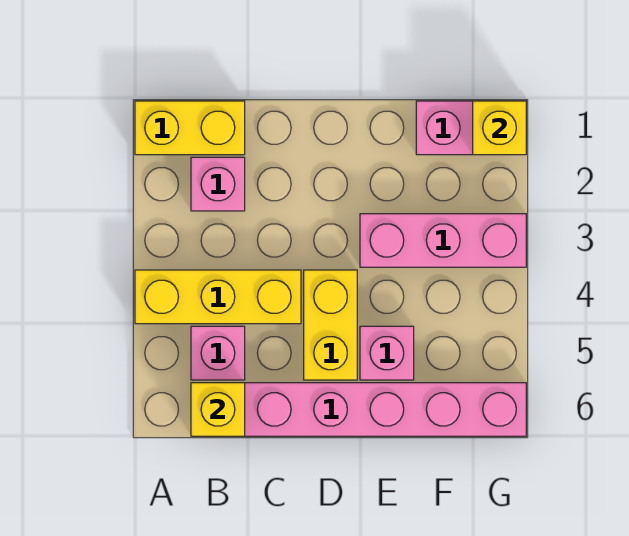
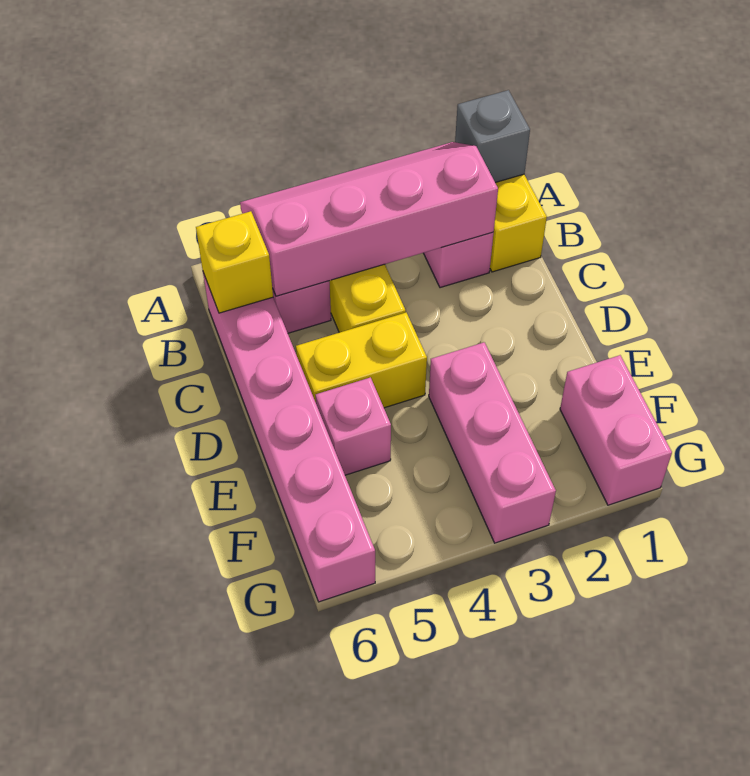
none -> grey 1x1 brick [455,90,530,183]
none -> pink 2x4 slope [240,142,498,296]
yellow 1x1 brick [473,101,526,155] -> none

